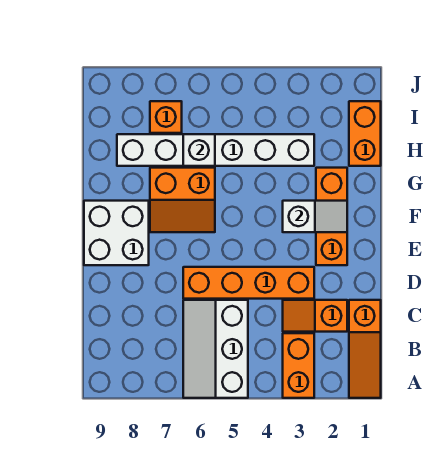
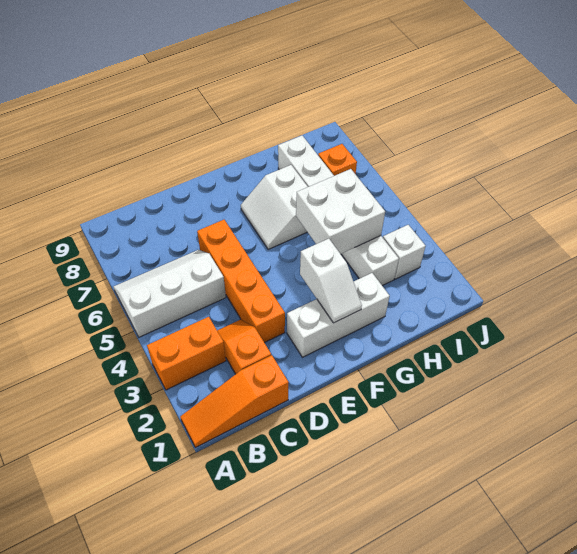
orange 1x3 brick [316,168,347,265] -> white 1x3 brick [287,273,390,357]
white 2x2 brick [84,201,149,265] -> white 2x2 brick moved to [296,169,385,254]
orange 2x2 slope [150,168,215,232] -> white 2x2 slope [241,165,308,249]
orange 1x2 brick [349,101,381,166] -> none
white 1x1 brick [183,134,215,166] -> white 1x1 brick moved to [383,225,426,279]

